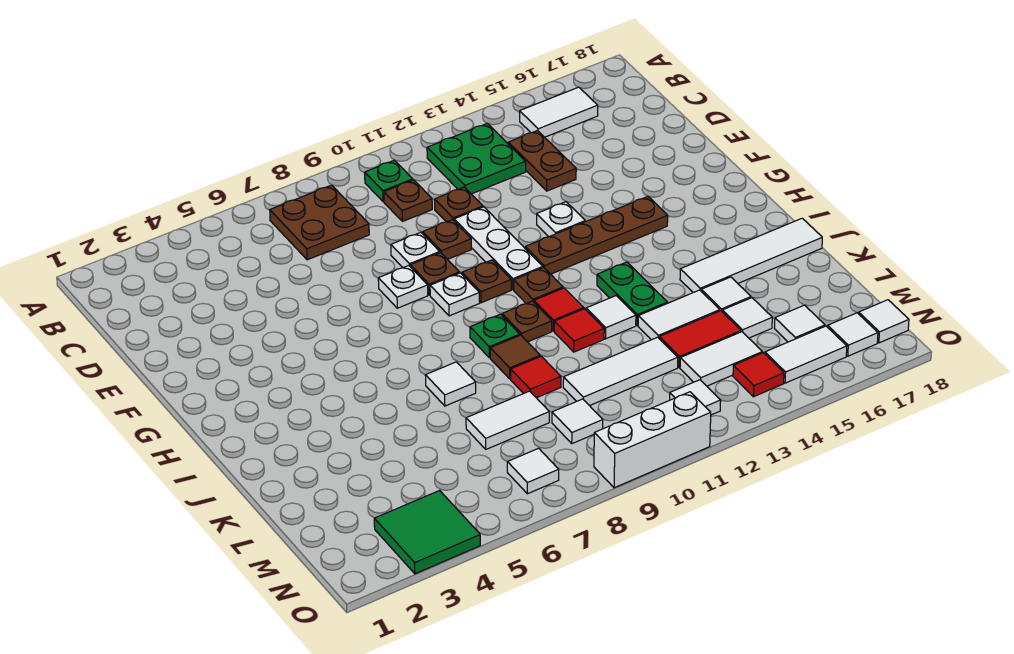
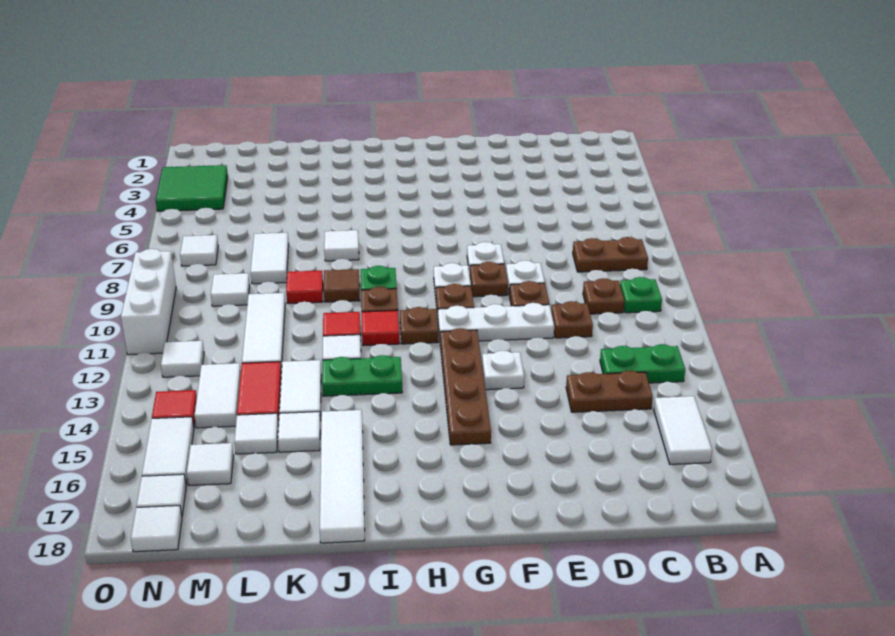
brown 2x2 plate [270,185,369,260] -> brown 1x2 plate [573,237,648,272]
green 2x2 plate [427,123,526,194] -> green 1x2 plate [600,344,685,383]

